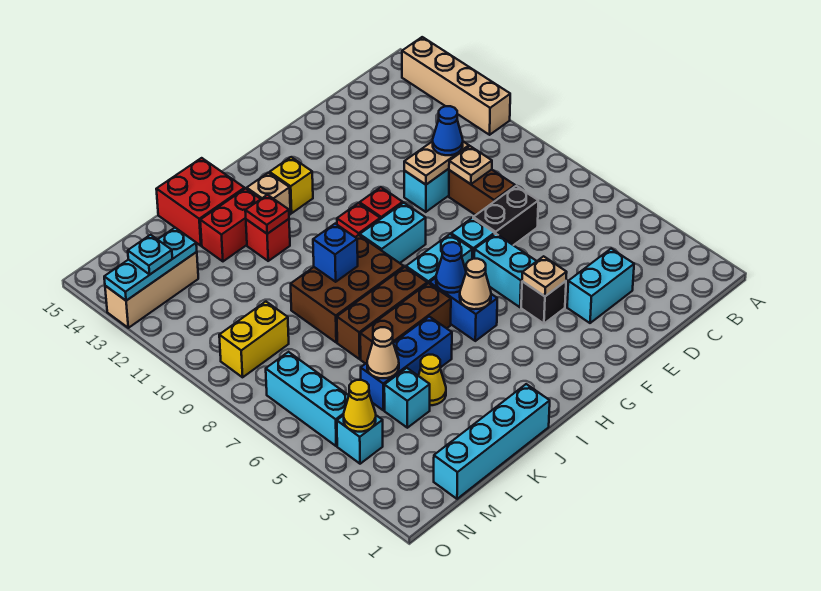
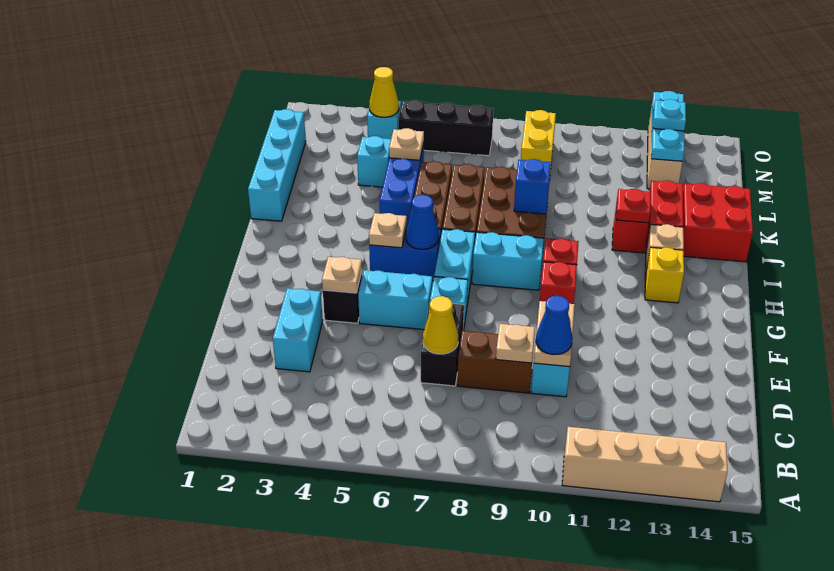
cyan 1x2 brick [360,203,426,263] -> cyan 1x2 brick turned to [472,232,544,290]
tan 1x1 cone [460,259,491,309] -> tan 1x1 plate [369,213,407,248]
yellow 1x1 cone [418,355,446,405] -> yellow 1x1 cone moved to [423,296,458,354]
tan 1x1 cone [367,327,399,378] -> tan 1x1 plate [389,128,424,160]
cyan 1x3 brick [266,352,349,446] -> black 1x3 brick [398,100,493,156]

